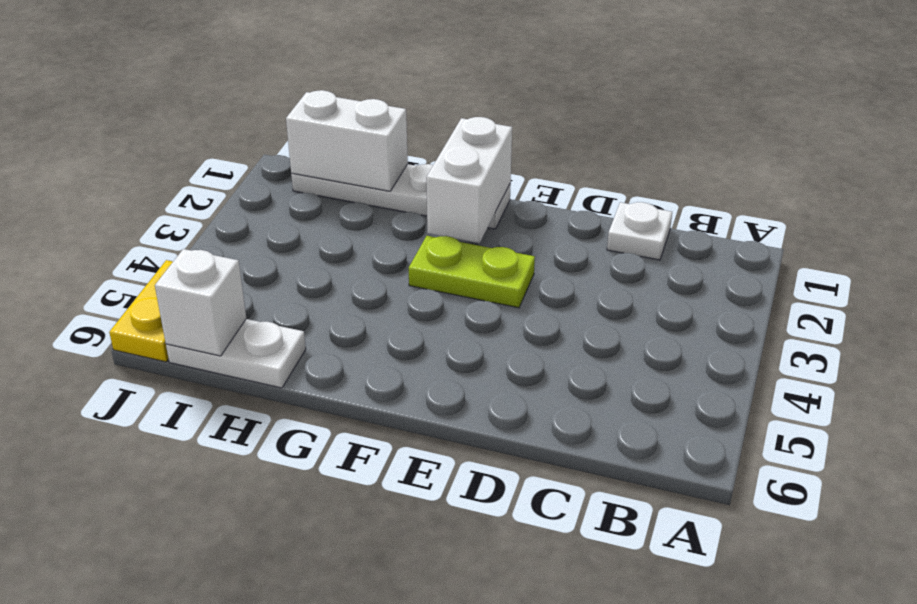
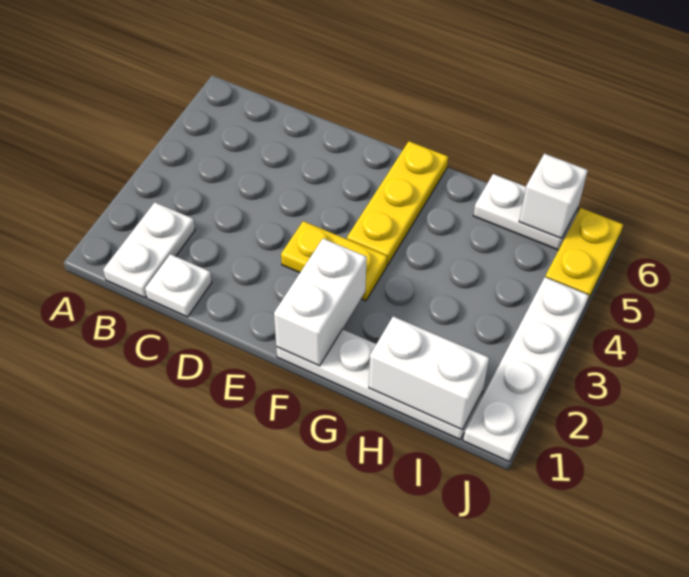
none -> white 1x2 plate [103,202,195,298]
lime 1x2 plate [409,236,535,308] -> yellow 1x2 plate [281,221,387,301]
none -> yellow 1x3 plate [347,141,448,265]
none -> white 1x4 plate [463,277,589,462]

